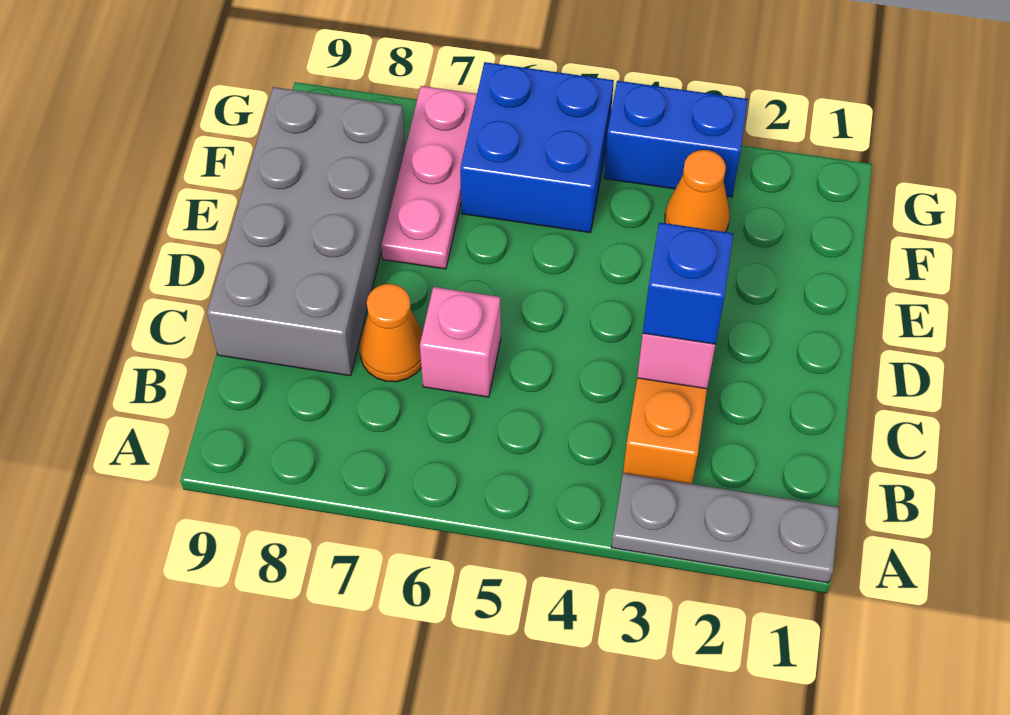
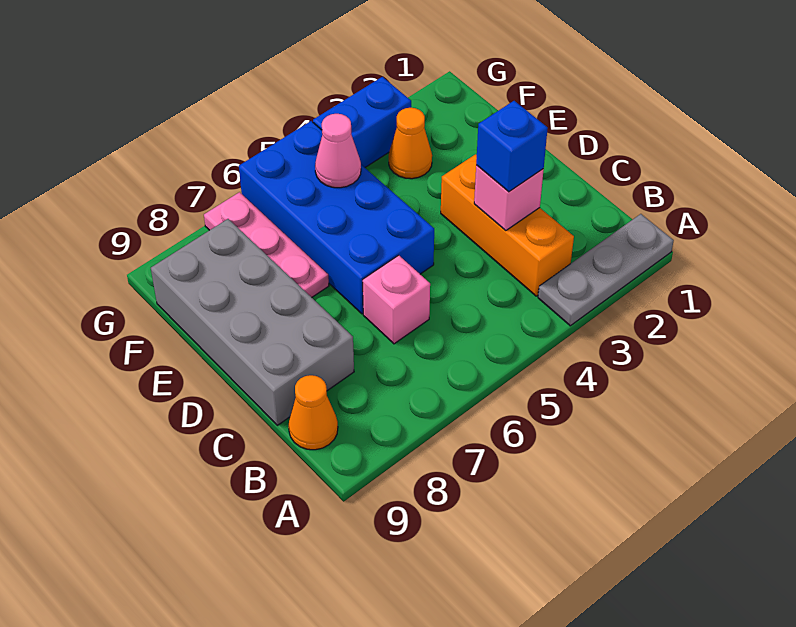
orange 1x1 cone [360,284,423,382] -> orange 1x1 cone moved to [289,375,338,450]
blue 2x2 brick [460,62,614,233] -> blue 2x4 brick [239,121,434,314]
none -> pink 1x1 cone [315,114,361,188]

